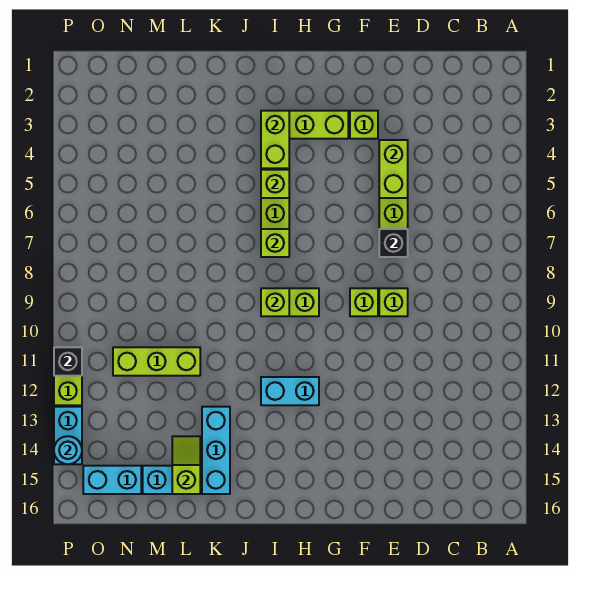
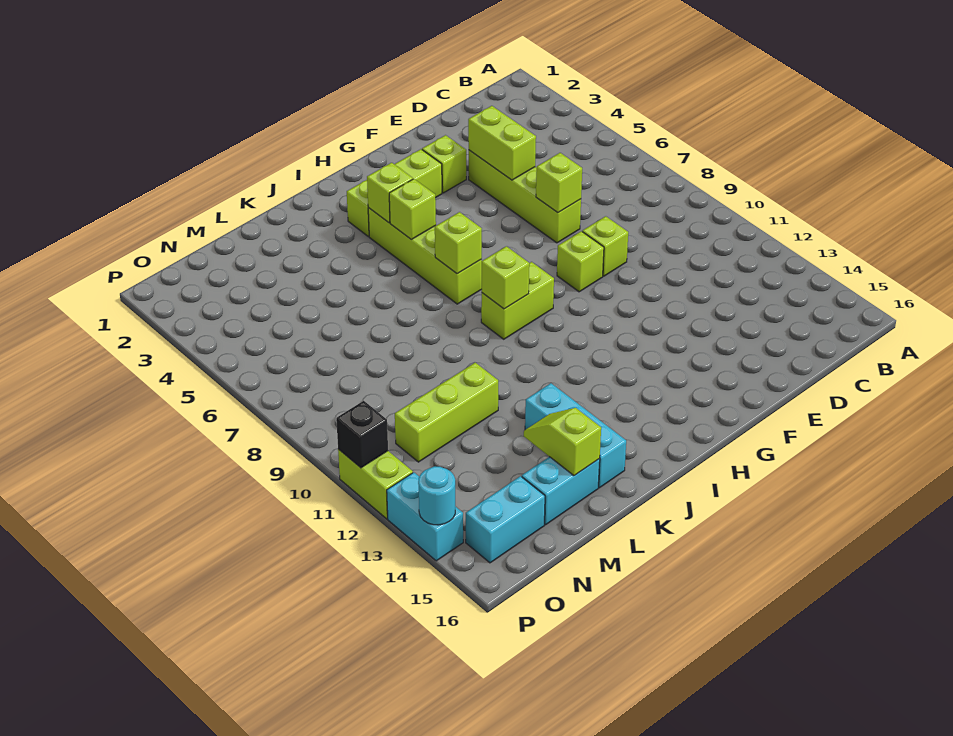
black 1x1 brick [379,229,408,257] -> lime 1x1 brick [536,153,582,213]
cyan 1x2 brick [261,377,319,405] -> none
lime 1x2 brick [261,111,289,168] -> lime 1x1 brick [367,163,413,223]

